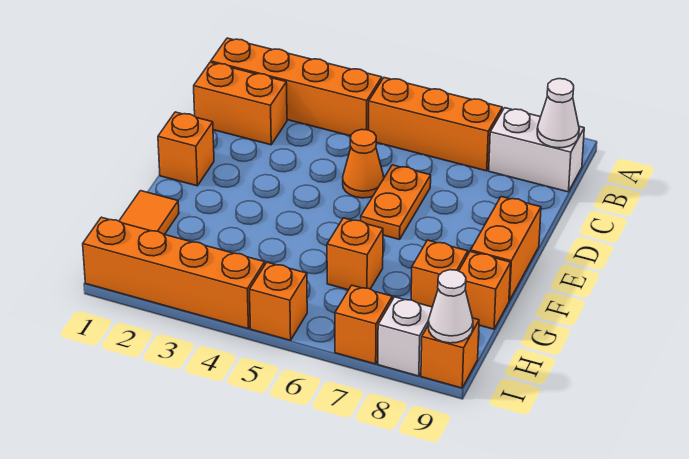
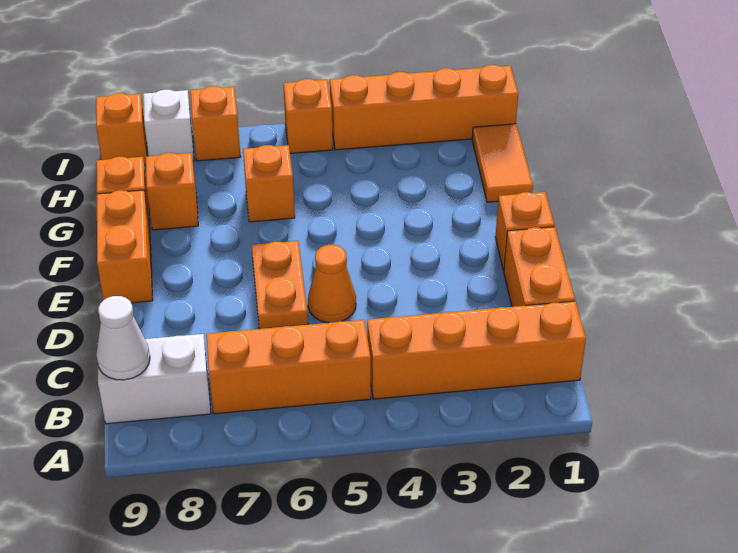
orange 1x2 brick [194,62,287,145] -> orange 1x2 brick turned to [504,227,575,307]
white 1x1 cone [428,270,473,343] -> none

